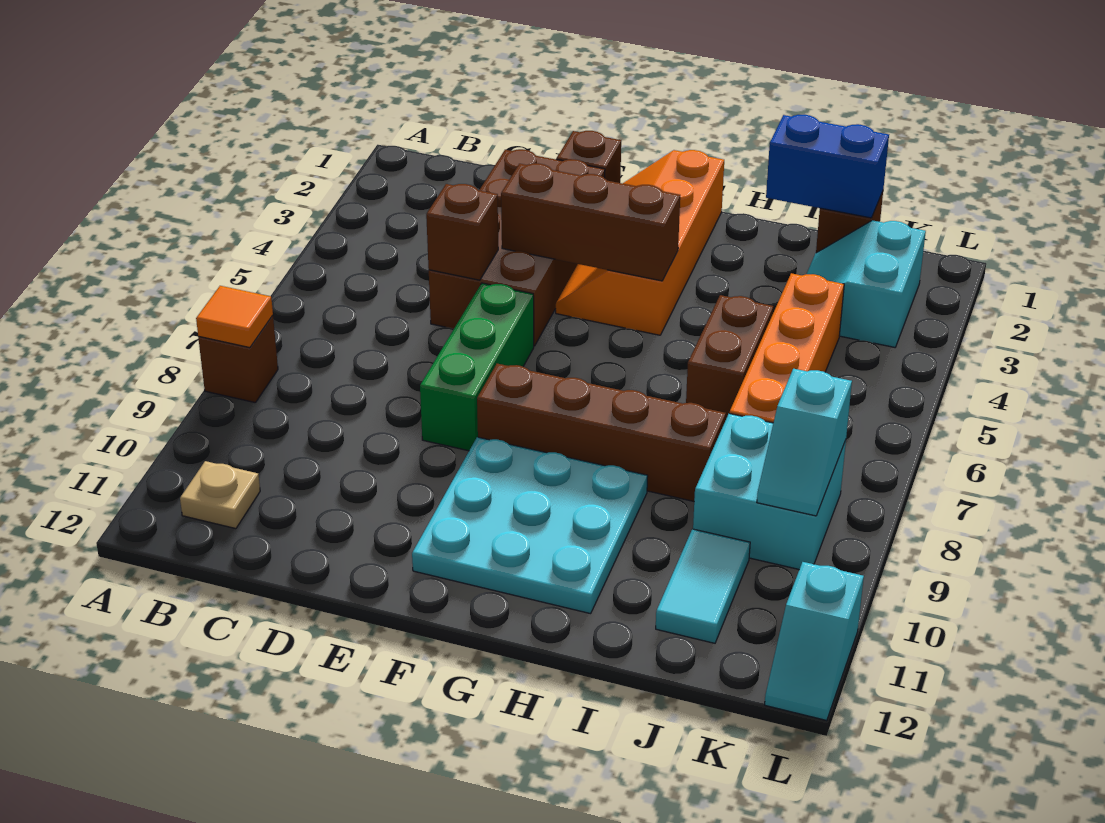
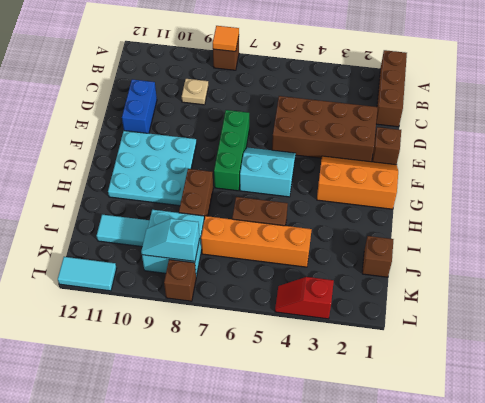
tan 1x1 plate [180,461,260,529] -> tan 1x1 plate moved to [182,79,208,105]
brown 1x1 brick [426,184,498,280] -> brown 1x1 brick moved to [164,260,196,301]
brown 1x3 brick [501,163,680,281] -> brown 1x3 brick moved to [376,50,407,127]
green 1x3 brick [420,283,534,451] -> green 1x3 brick turned to [214,110,249,191]
orange 2x4 slope [556,150,724,335] -> orange 2x3 slope [317,156,398,209]
brown 1x4 brick [477,364,726,501] -> brown 1x2 brick [179,169,213,219]
blue 1x2 brick [766,115,889,218] -> blue 1x2 brick moved to [122,79,157,133]
cyan 2x2 slope [807,220,926,347] -> cyan 2x2 slope moved to [240,147,296,197]
none -> red 1x2 slope [275,277,334,319]
cyan 1x2 slope [765,562,864,721] -> cyan 1x2 tile [58,257,117,291]

